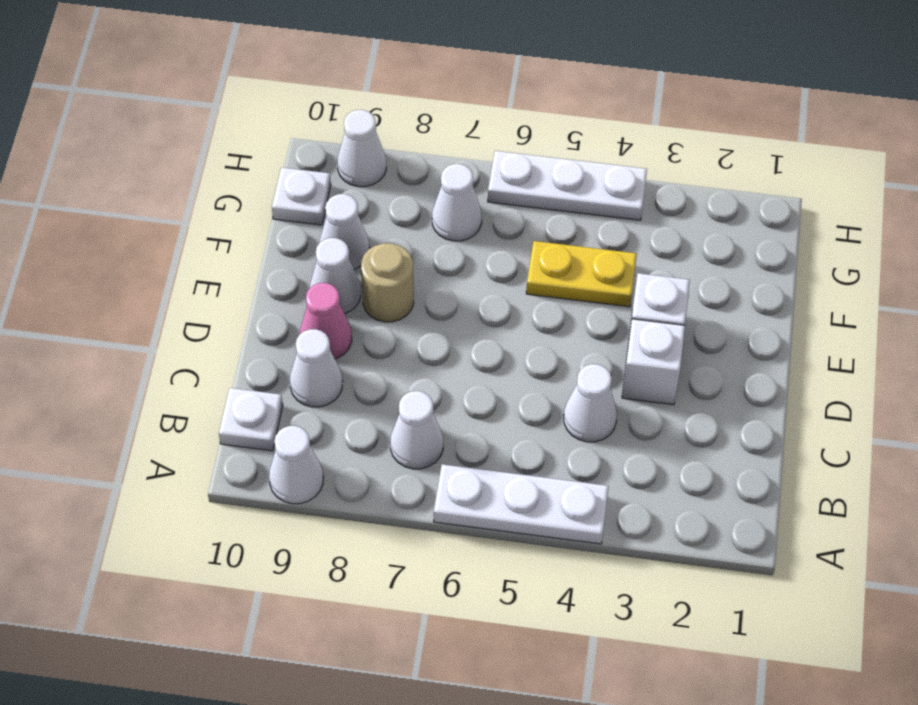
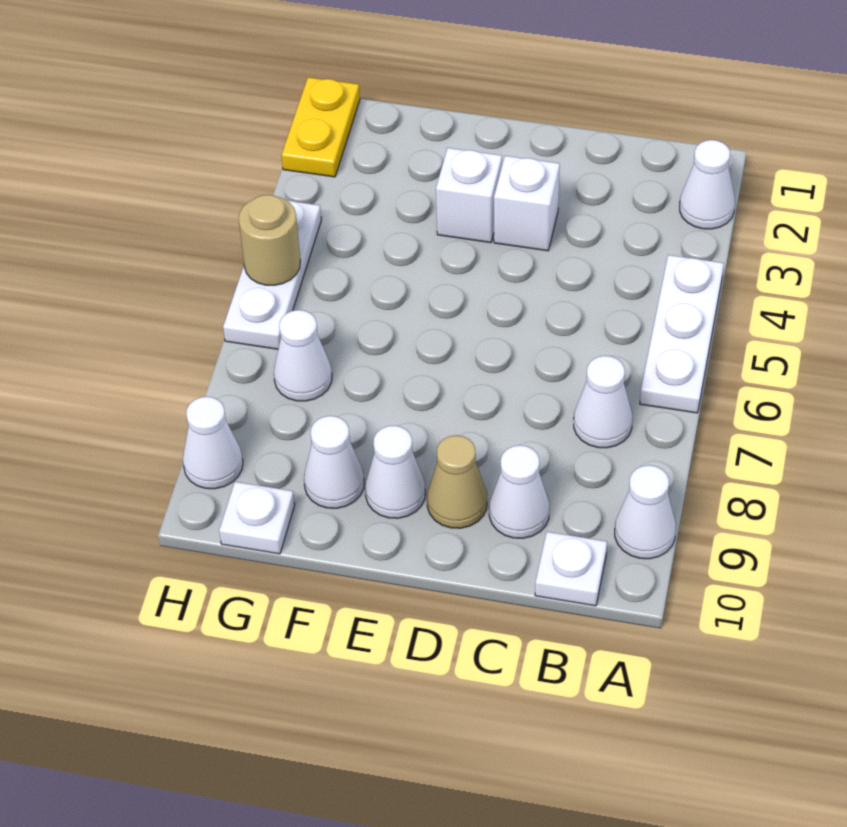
white 1x1 cone [564,364,617,442] -> white 1x1 cone moved to [680,140,735,229]
pink 1x1 cone [300,283,352,359] -> tan 1x1 cone [427,435,487,528]
tan 1x1 round brick [361,243,414,322] -> tan 1x1 round brick moved to [239,195,301,285]
yellow 1x2 plate [526,241,637,307] -> yellow 1x2 plate moved to [282,77,360,177]

